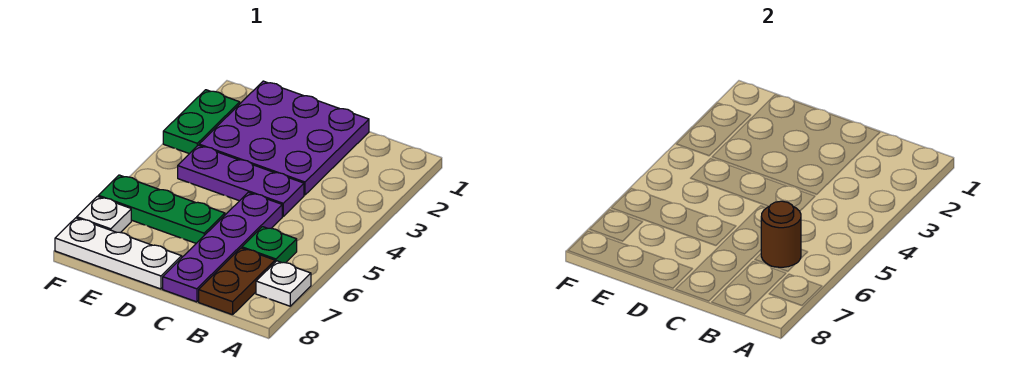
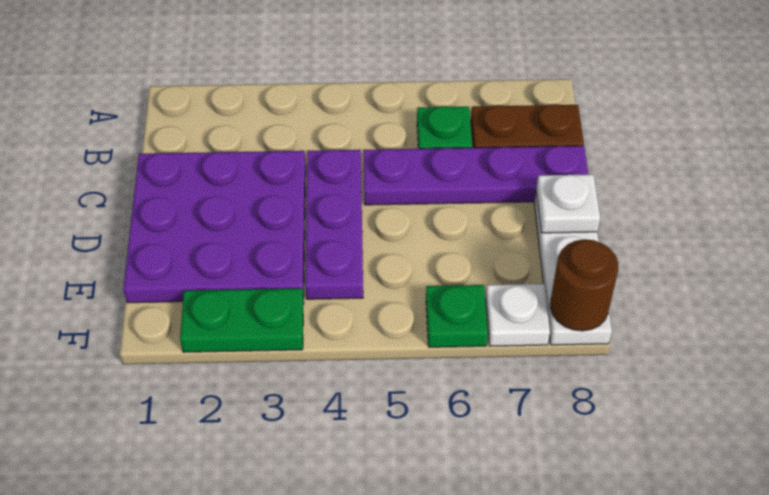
white 1x1 plate [256,261,311,306] -> white 1x1 plate moved to [536,174,600,233]
brown 1x1 round brick [761,201,801,267] -> brown 1x1 round brick moved to [550,239,618,331]
green 1x3 plate [98,175,225,243] -> green 1x1 plate [426,285,488,347]

